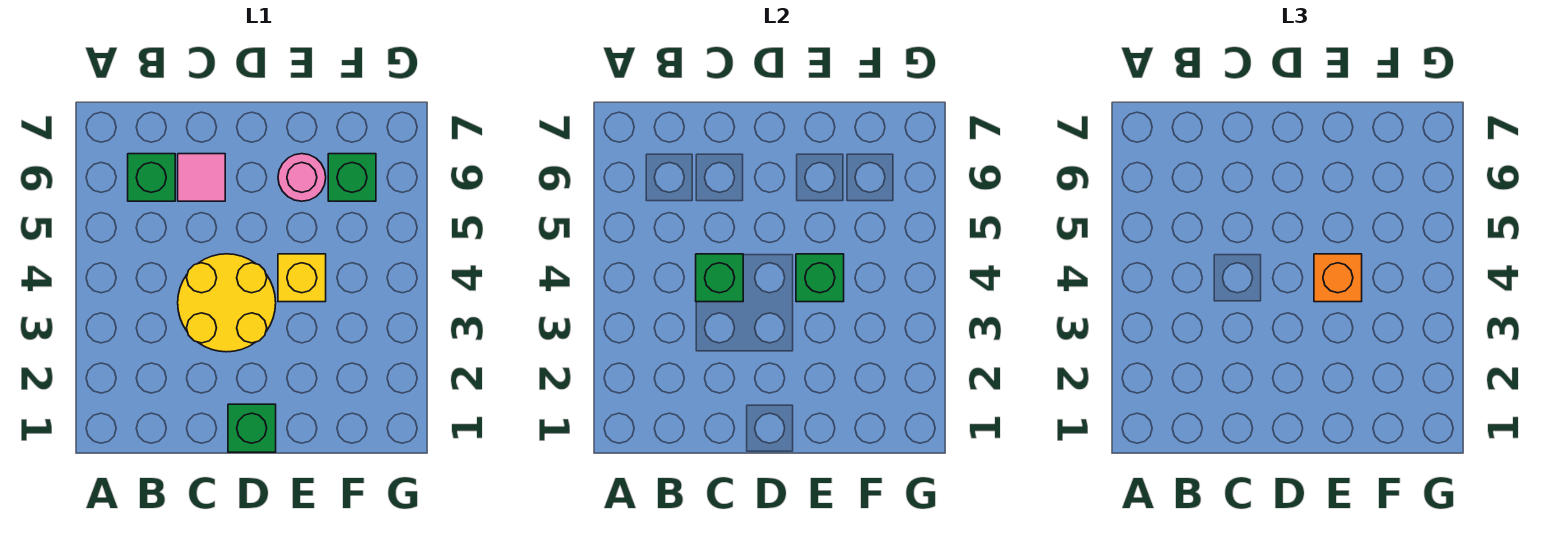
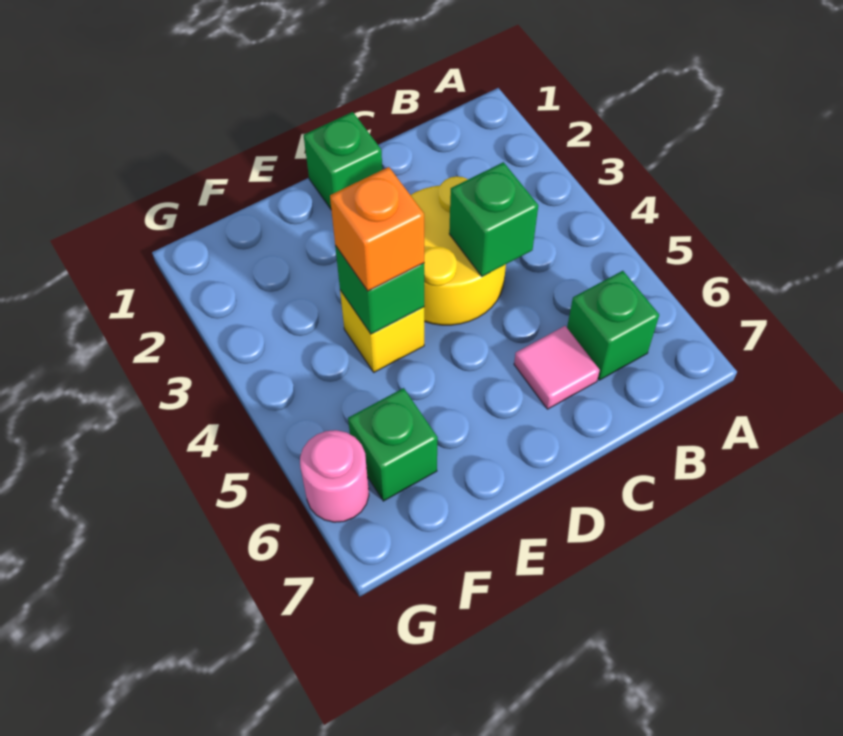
pink 1x1 round brick [278,154,326,201] -> pink 1x1 round brick moved to [300,430,369,522]

